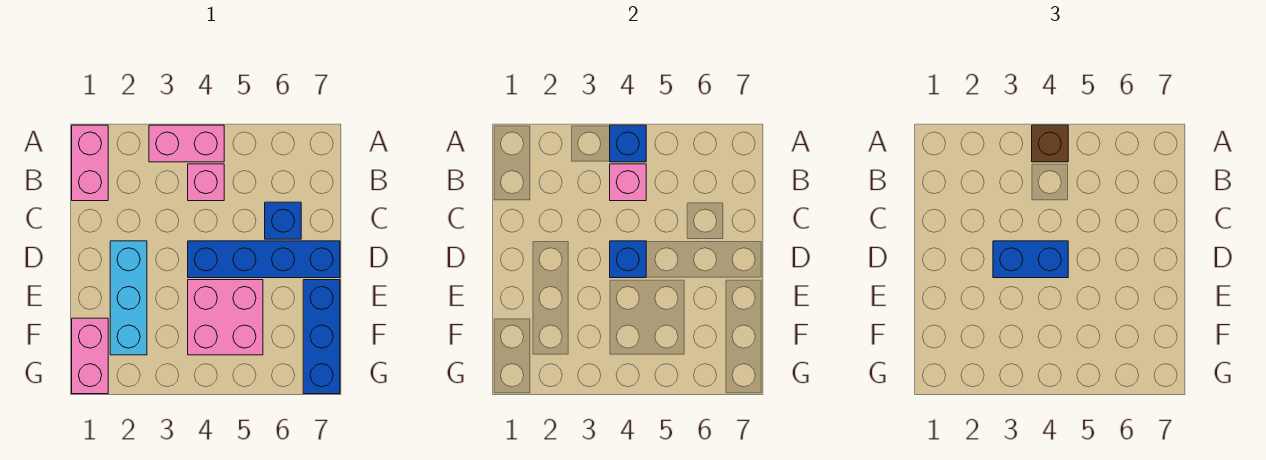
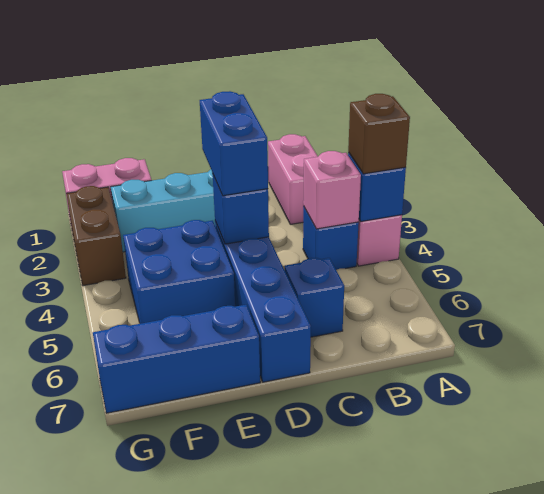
pink 1x2 brick [72,125,108,201] -> pink 1x2 brick turned to [268,134,318,224]
pink 1x1 brick [188,164,224,201] -> blue 1x1 brick [303,206,359,270]
pink 2x2 brick [188,280,263,355] -> blue 2x2 brick [123,220,235,324]
none -> brown 1x2 brick [66,186,126,286]

